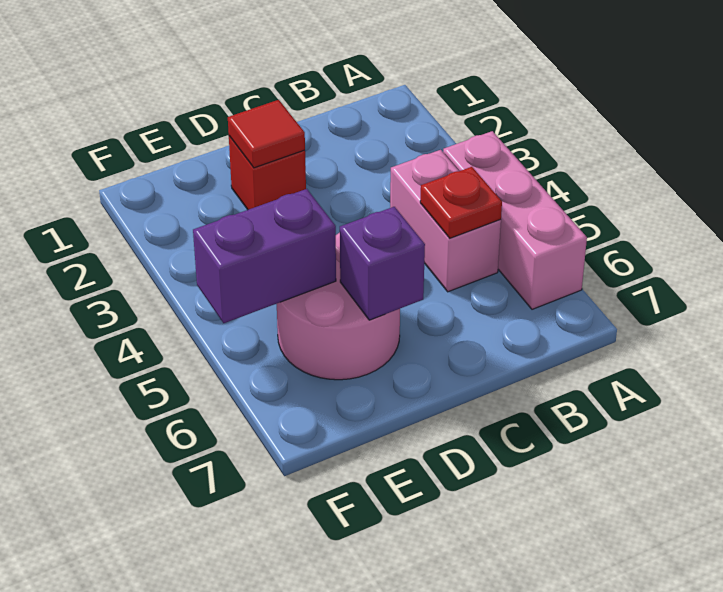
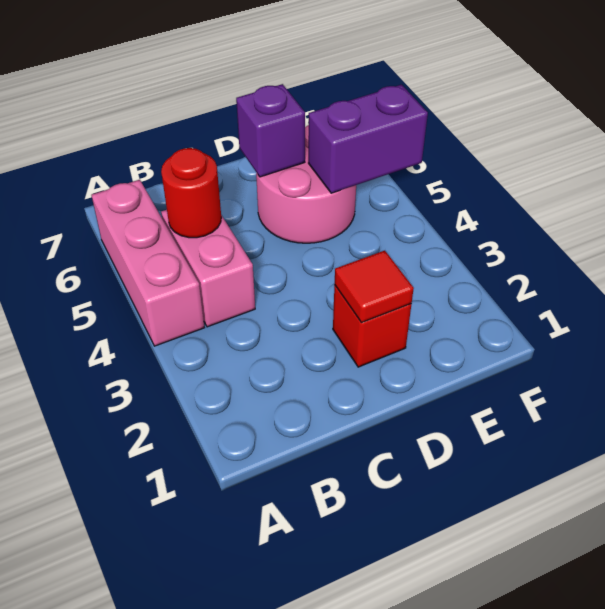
red 1x1 plate [420,167,502,238] -> red 1x1 round brick [161,148,221,238]

